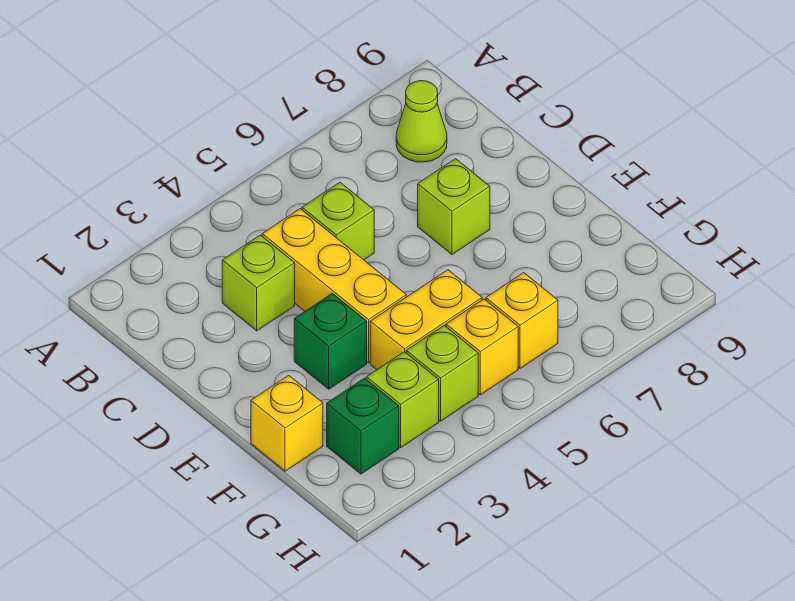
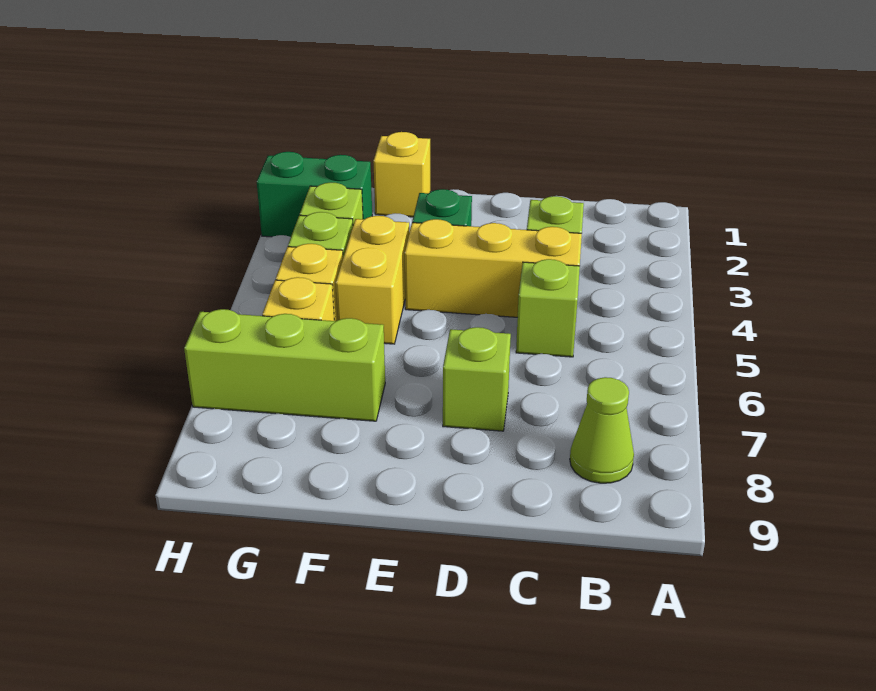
none -> lime 1x3 brick [184,309,385,421]
green 1x1 brick [327,378,399,474] -> green 1x2 brick [257,152,372,237]

